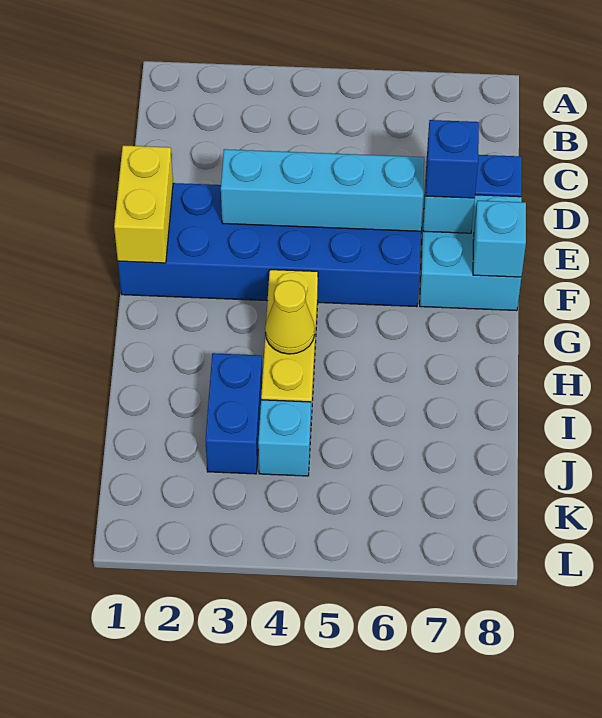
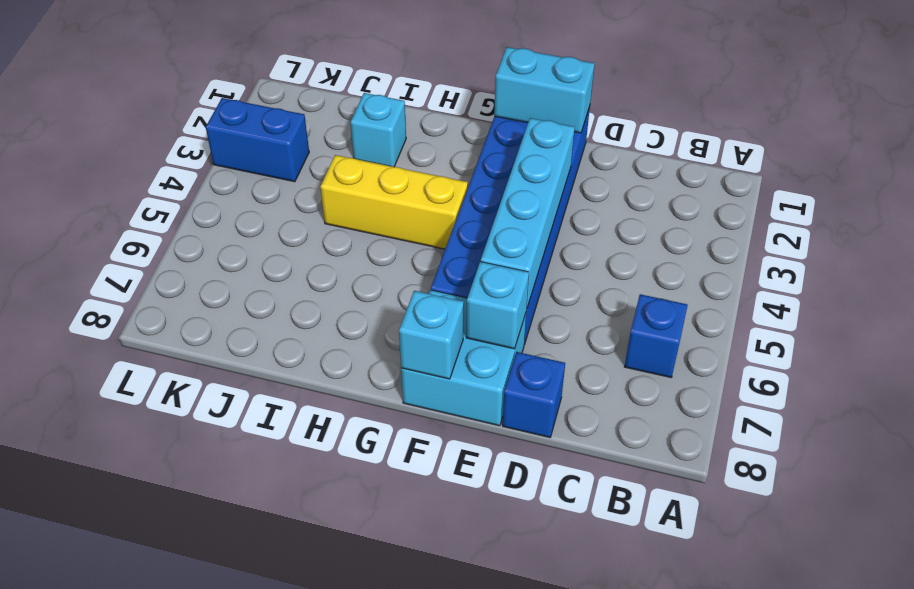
yellow 1x2 brick [114,145,173,263] -> cyan 1x2 brick [494,47,595,133]
blue 1x1 brick [426,120,479,198] -> blue 1x1 brick moved to [624,294,688,377]
yellow 1x1 cone [265,280,315,354] -> none
blue 1x2 brick [206,353,262,474] -> blue 1x2 brick moved to [206,98,309,182]
cyan 1x1 brick [258,400,311,476] -> cyan 1x1 brick moved to [350,93,406,167]

